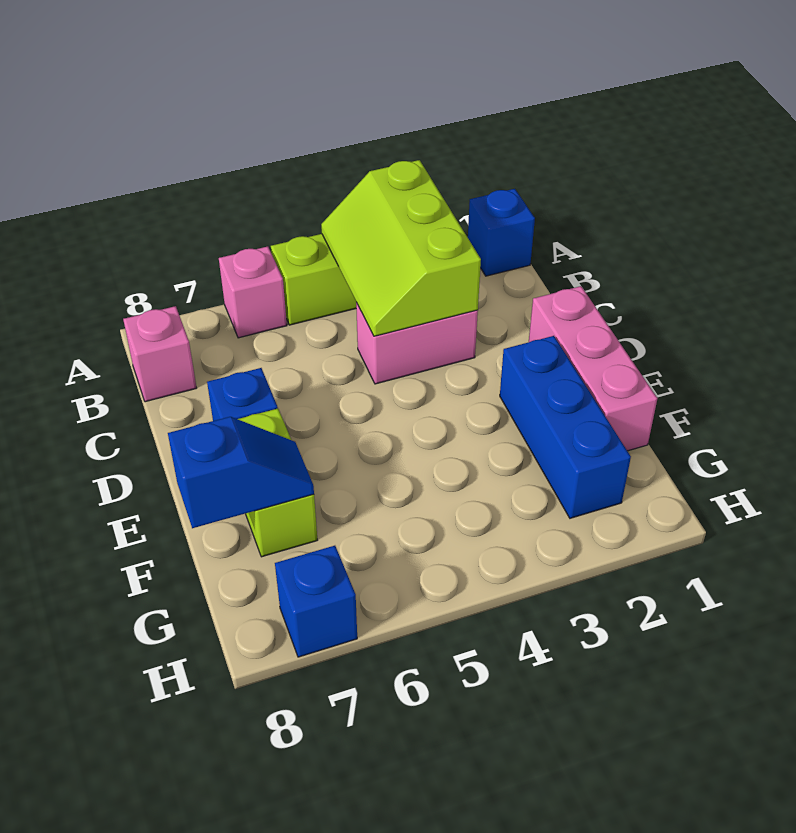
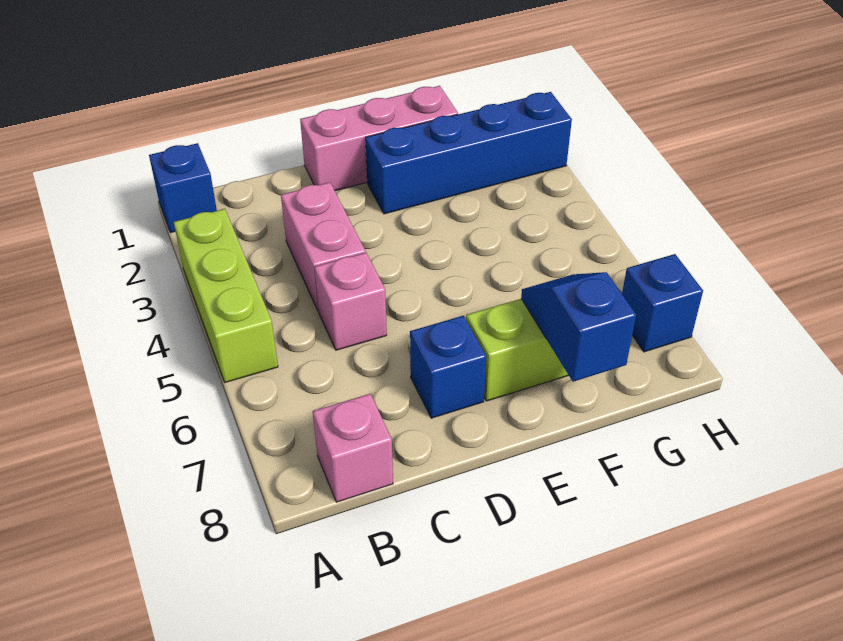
lime 2x3 slope [321,160,481,336] -> none
pink 1x1 brick [219,246,287,338] -> pink 1x1 brick moved to [314,253,387,350]
blue 1x3 brick [500,336,631,518] -> blue 1x4 brick [365,92,572,214]

